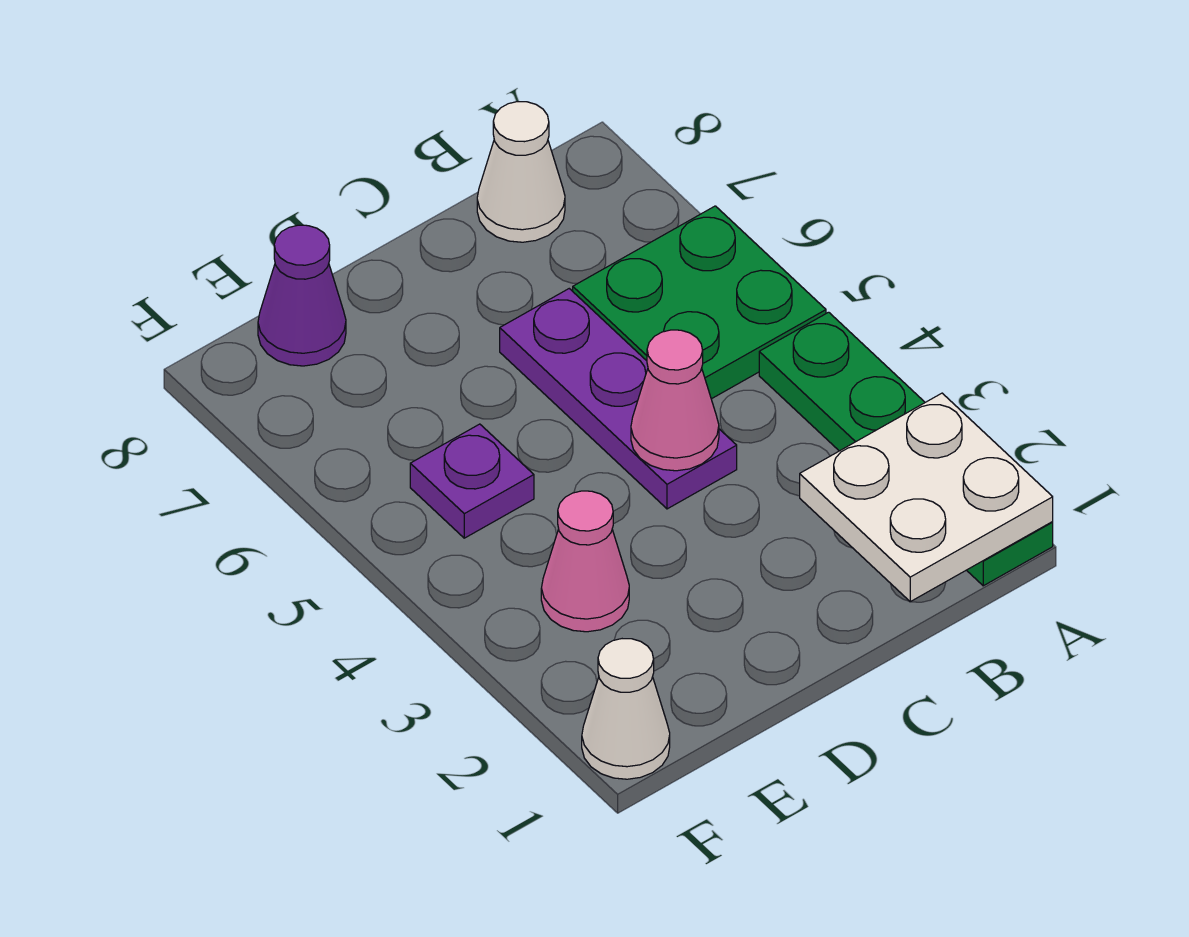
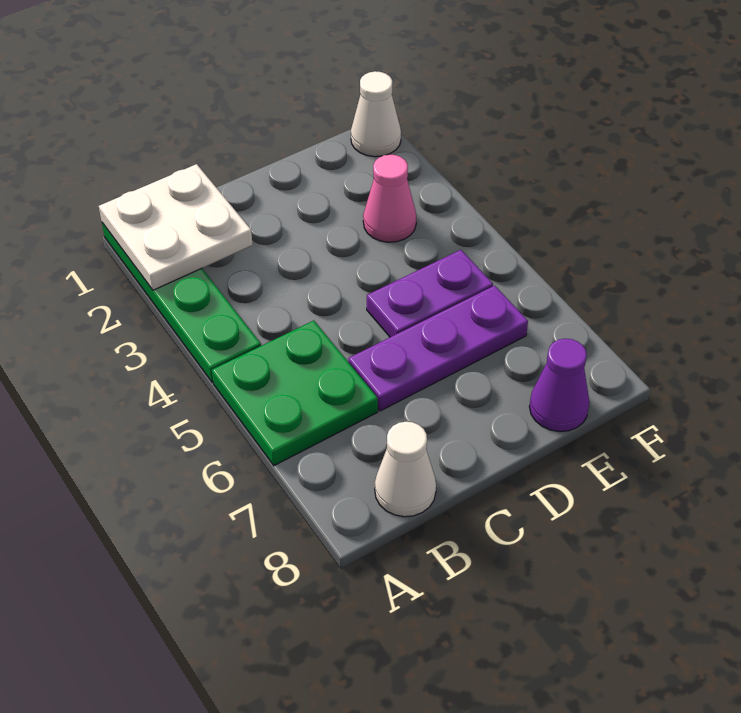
purple 1x3 plate [500,289,737,509] -> purple 1x3 plate turned to [348,286,528,411]
pink 1x1 cone [631,330,719,471] -> none
purple 1x1 plate [410,424,534,538] -> purple 1x2 plate [367,250,493,337]

